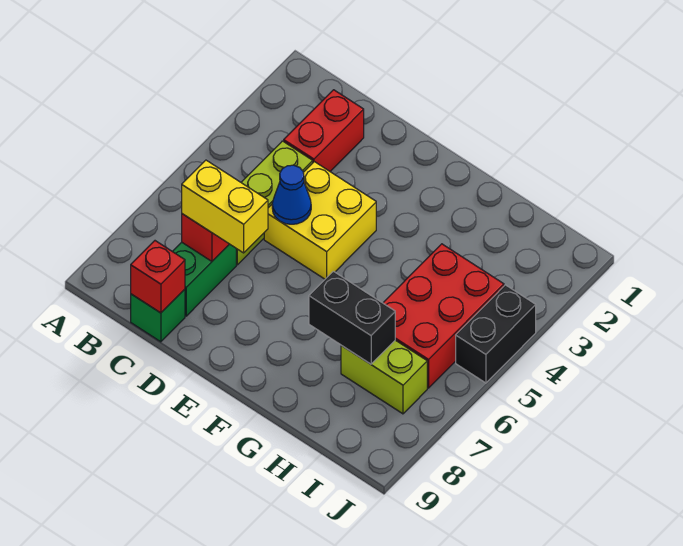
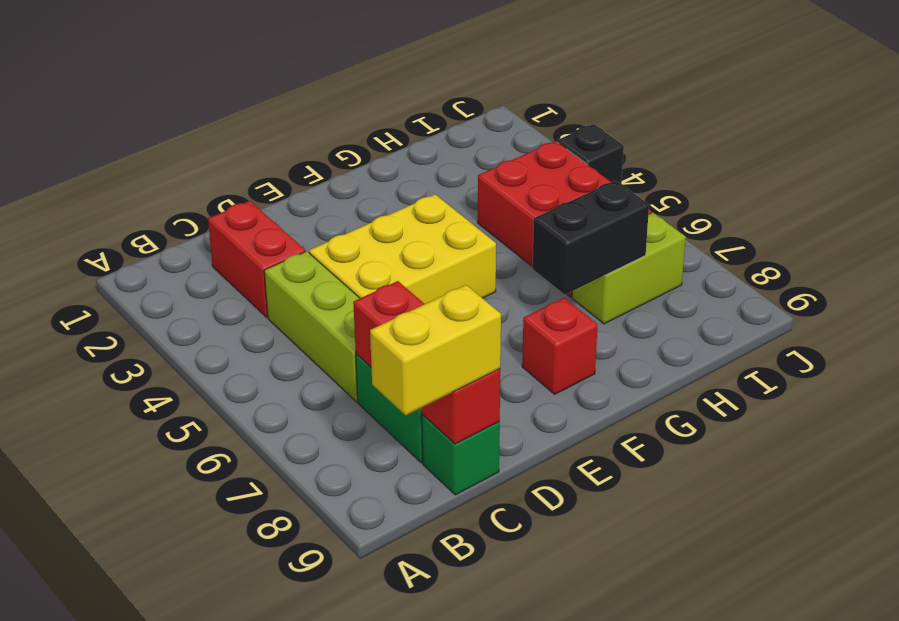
yellow 1x2 brick [182,160,268,253] -> yellow 1x2 brick moved to [370,285,501,415]
yellow 2x2 brick [264,162,376,279] -> yellow 2x3 brick [309,194,496,304]
blue 1x1 cone [272,165,311,224] -> none
none -> red 1x1 brick [522,298,597,394]
black 1x2 brick [456,285,536,383] -> black 1x1 brick [557,124,624,184]

